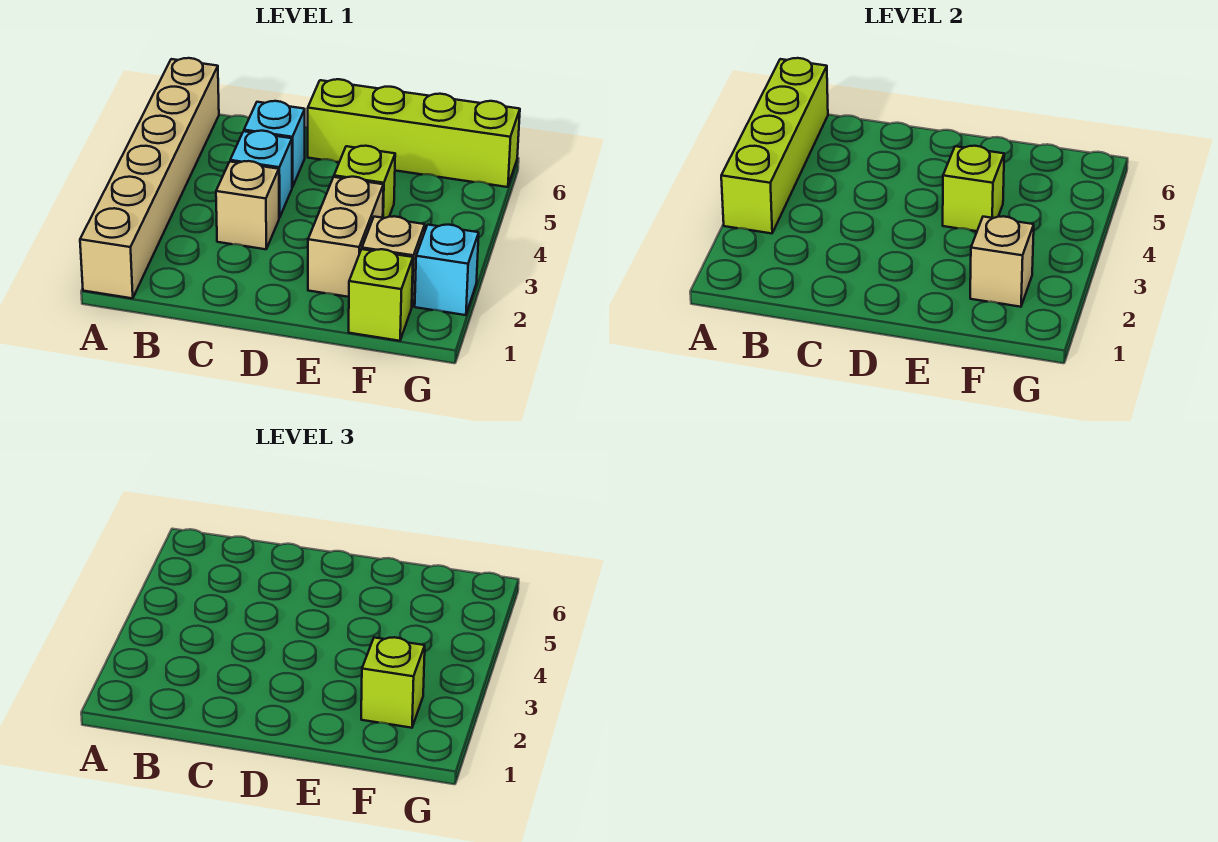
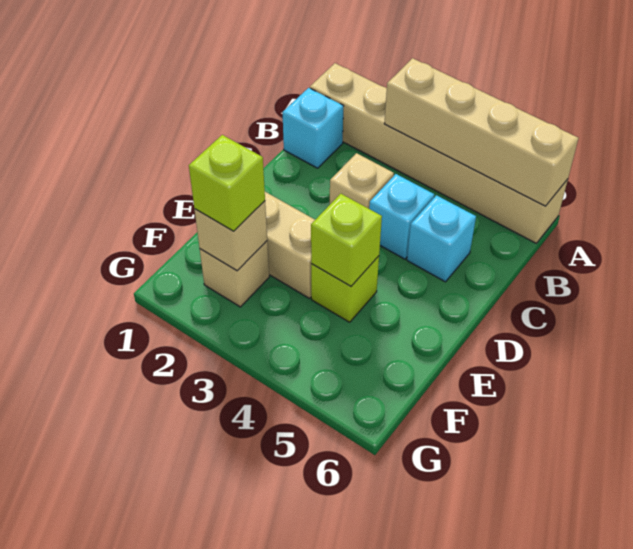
lime 1x4 brick [721,58,828,233] -> tan 1x4 brick [384,58,578,206]
lime 1x4 brick [308,79,520,187] -> none
lime 1x1 brick [349,249,413,341] -> none
cyan 1x1 brick [415,225,479,315] -> cyan 1x1 brick moved to [282,88,343,168]

